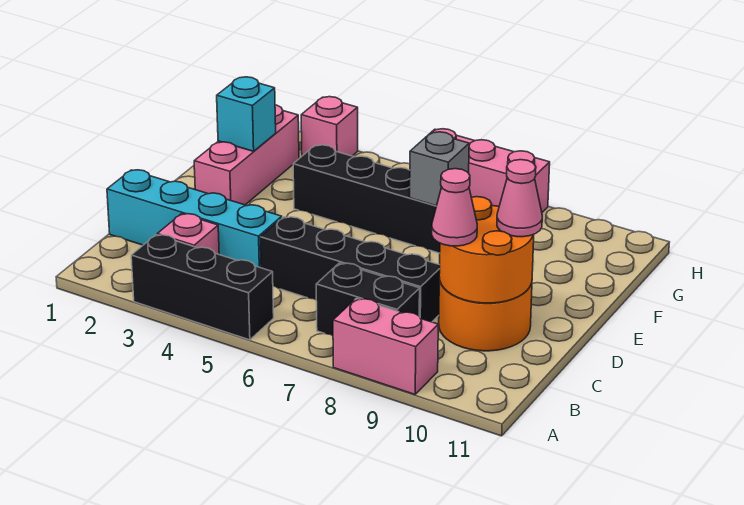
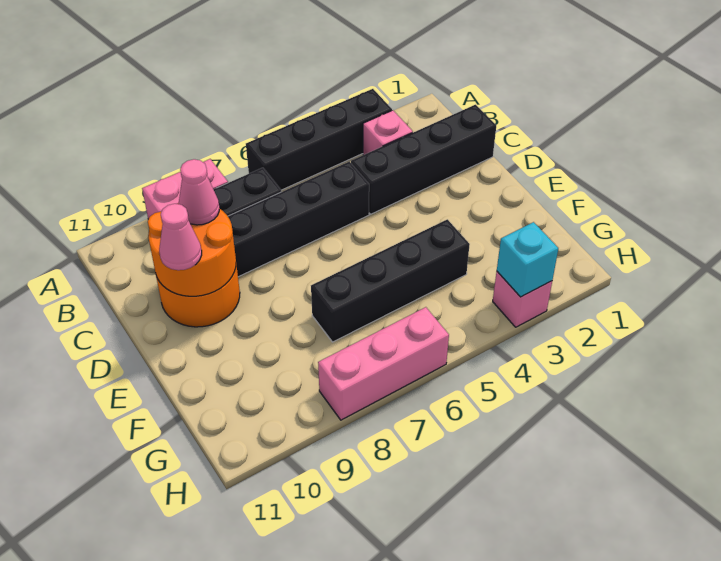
black 1x3 brick [131,235,274,340] -> black 1x4 brick [246,89,392,190]
cyan 1x4 brick [107,170,282,268] -> black 1x4 brick [351,105,496,214]
pink 1x3 brick [194,105,299,205] -> none
cyan 1x1 brick [217,77,276,151] -> cyan 1x1 brick moved to [497,222,558,297]
grey 1x1 brick [410,132,469,206] -> none

